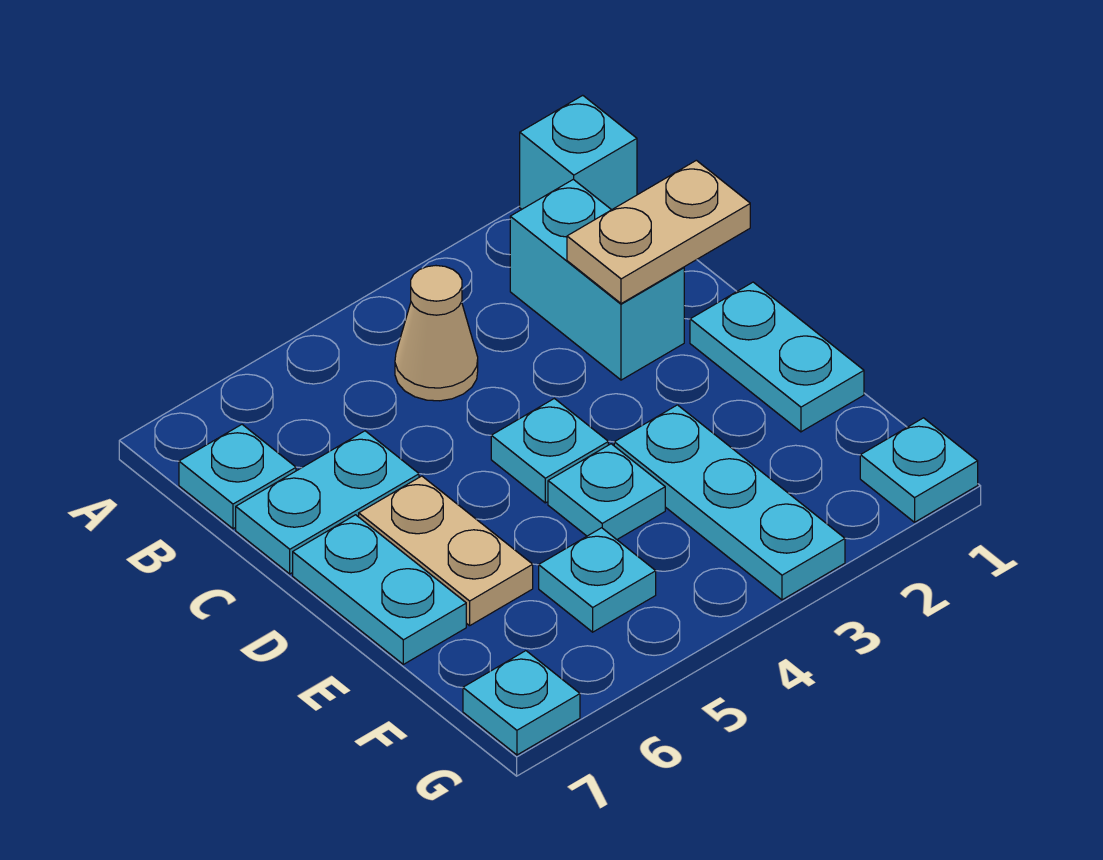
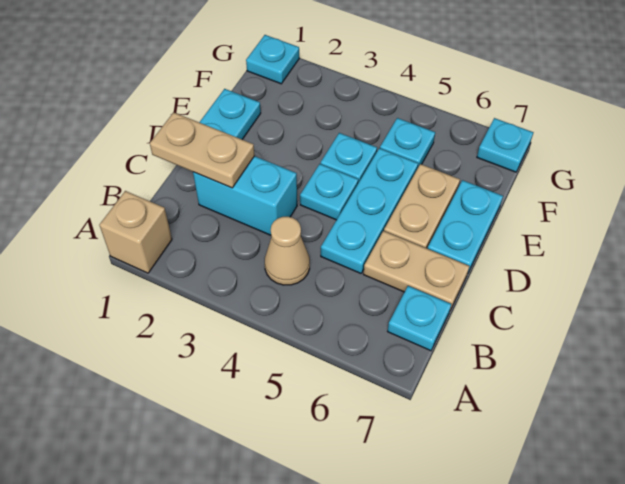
cyan 1x1 brick [520,95,637,210] -> tan 1x1 brick [99,191,172,273]
cyan 1x2 brick [510,179,684,380] -> cyan 1x2 brick turned to [193,156,297,235]
cyan 1x2 plate [236,431,419,574] -> tan 1x2 plate [363,231,470,310]
cyan 1x3 plate [614,405,845,600] -> cyan 1x3 plate moved to [321,148,418,273]

